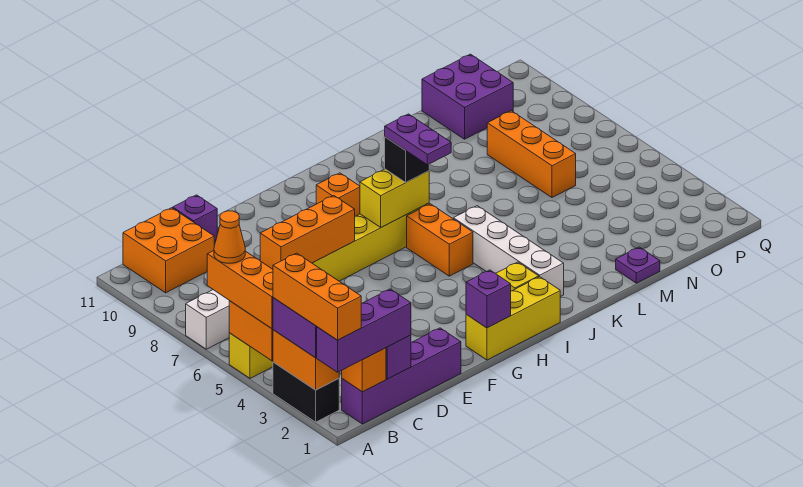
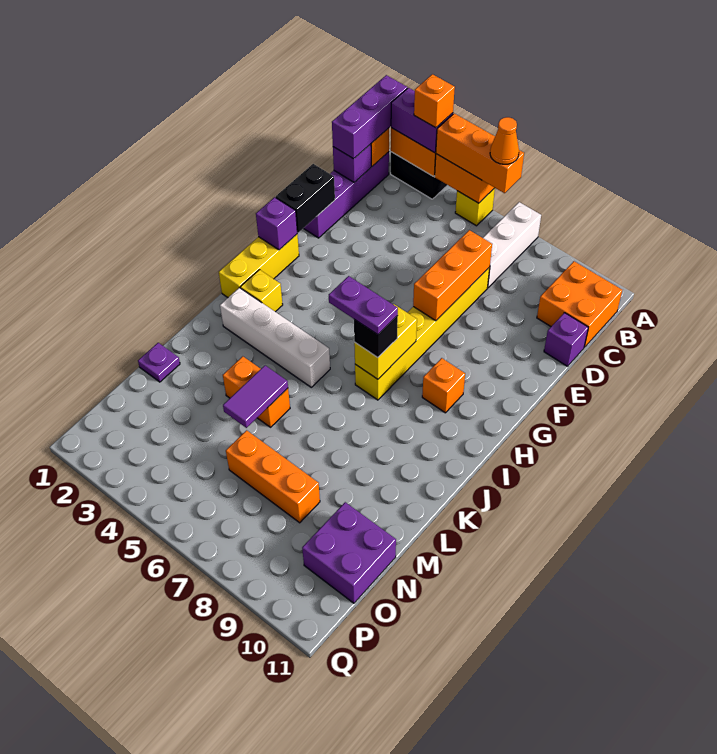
orange 1x3 brick [273,253,361,340] -> orange 1x1 brick [414,74,455,128]
none -> black 1x2 brick [276,164,335,232]
orange 1x2 brick [407,204,473,276] -> orange 1x2 brick moved to [223,356,290,427]
none -> purple 1x2 tile [223,366,288,428]

